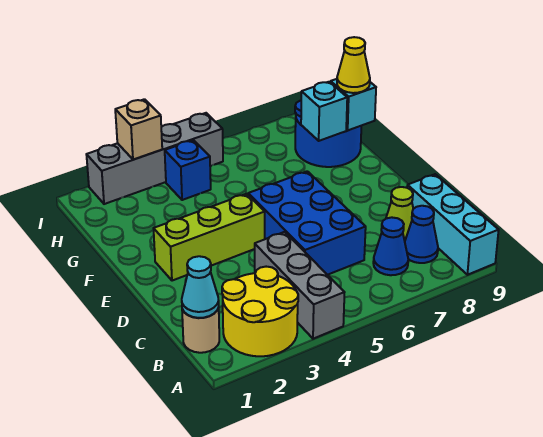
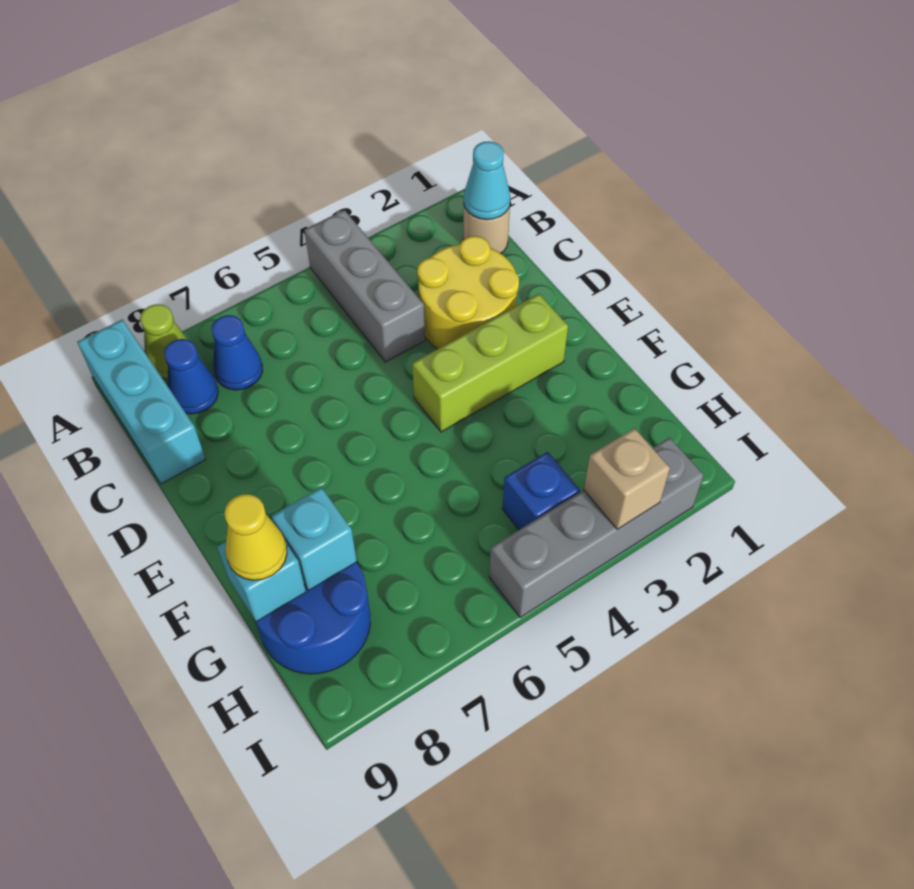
yellow 2x2 round brick [222,267,298,356] -> yellow 2x2 round brick moved to [417,236,519,349]
blue 2x3 brick [248,171,366,275] -> none
lime 1x1 cone [386,187,413,241] -> lime 1x1 cone moved to [140,304,187,379]

